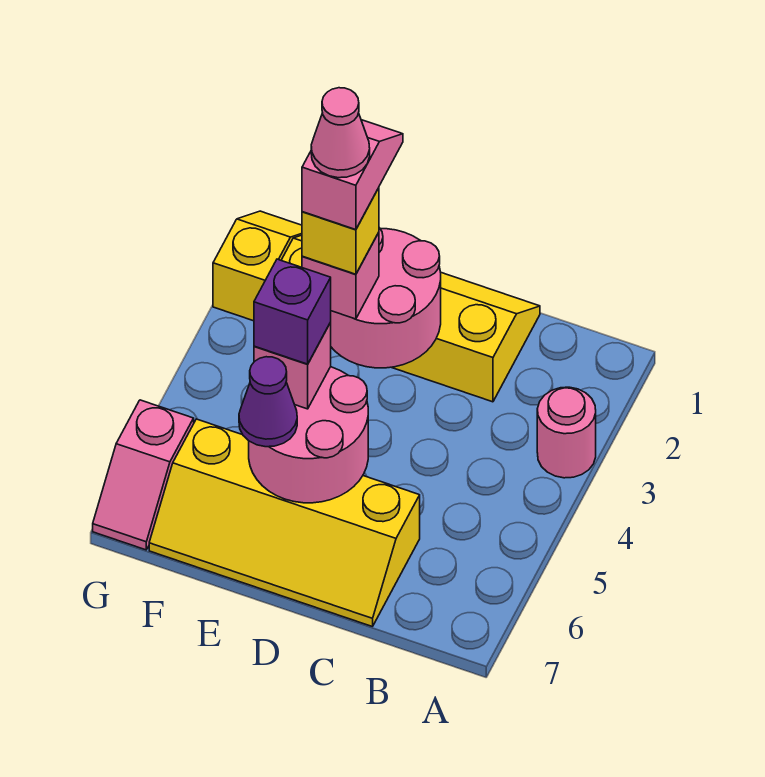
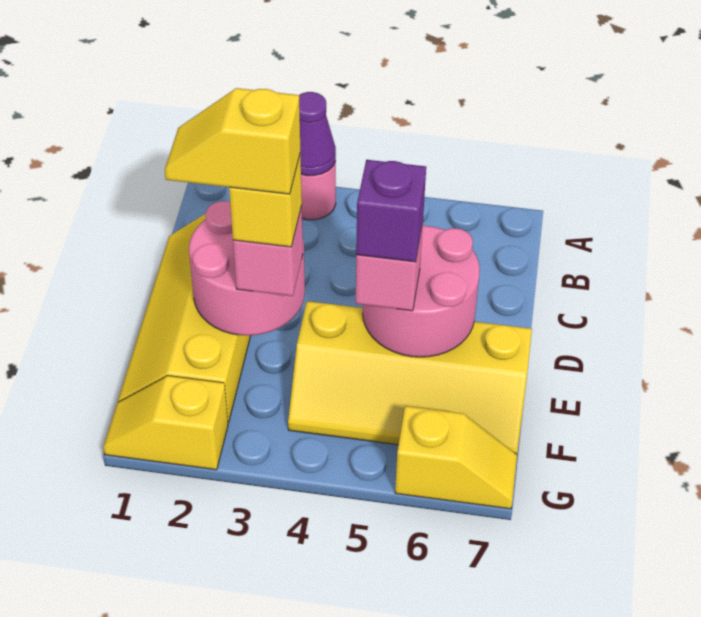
yellow 2x4 slope [149,419,420,627] -> yellow 2x4 slope turned to [288,301,532,454]
pink 1x2 slope [302,120,403,230] -> yellow 1x2 slope [165,88,300,194]
pink 1x1 cone [311,88,370,178] -> none
purple 1x1 cone [239,357,297,447] -> purple 1x1 cone moved to [299,92,336,176]
pink 1x2 slope [93,400,194,550] -> yellow 1x2 slope [395,406,517,509]

